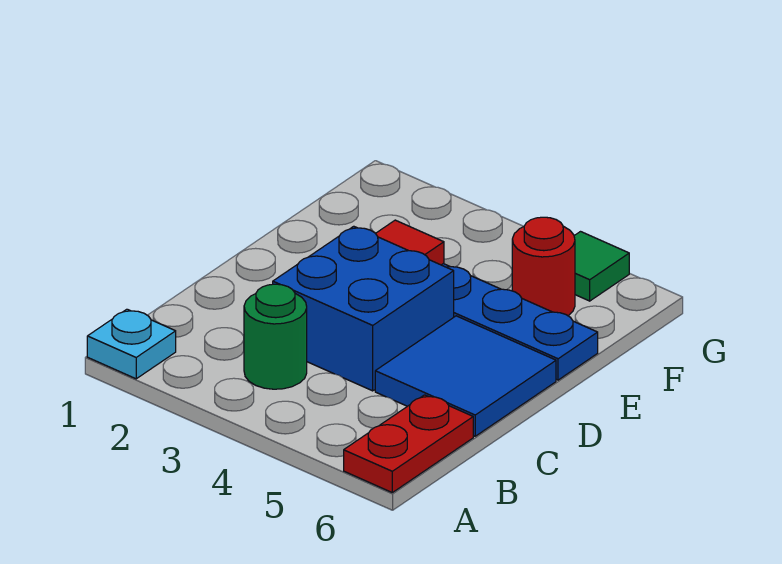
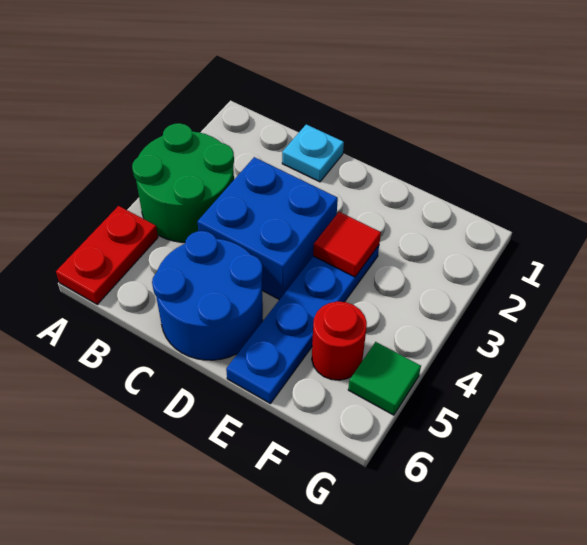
cyan 1x1 plate [87,309,176,379] -> cyan 1x1 plate moved to [282,124,344,182]
red 1x2 plate [344,395,473,492] -> red 1x2 plate turned to [56,206,158,304]
green 1x1 round brick [244,284,307,389] -> green 2x2 round brick [132,123,234,242]
blue 2x2 tile [375,316,556,436] -> blue 2x2 round brick [152,231,263,360]

